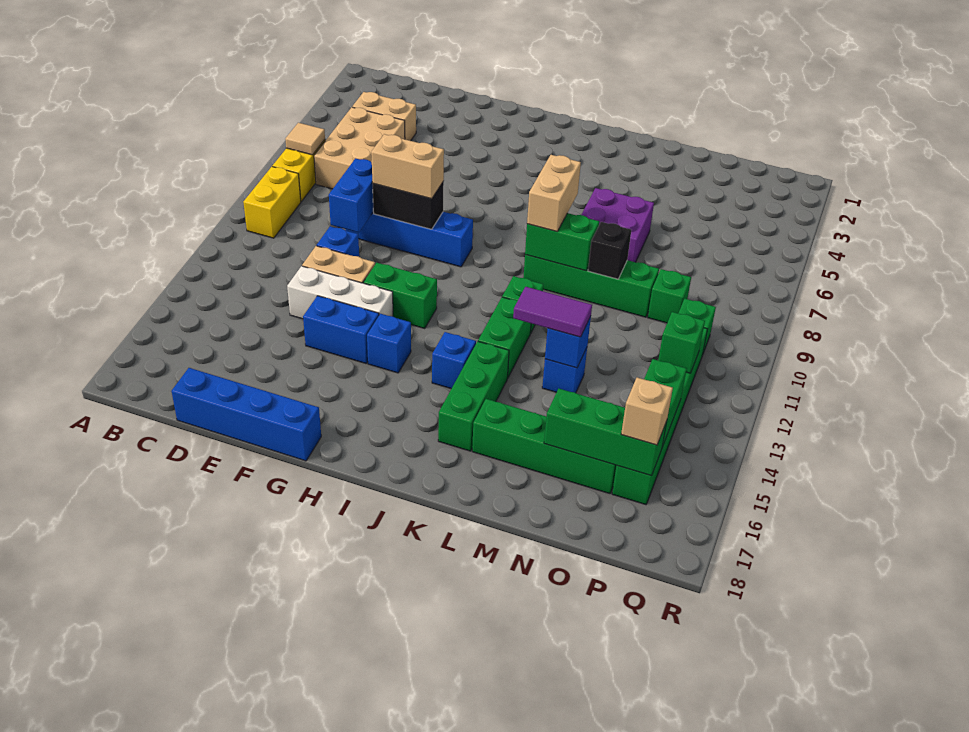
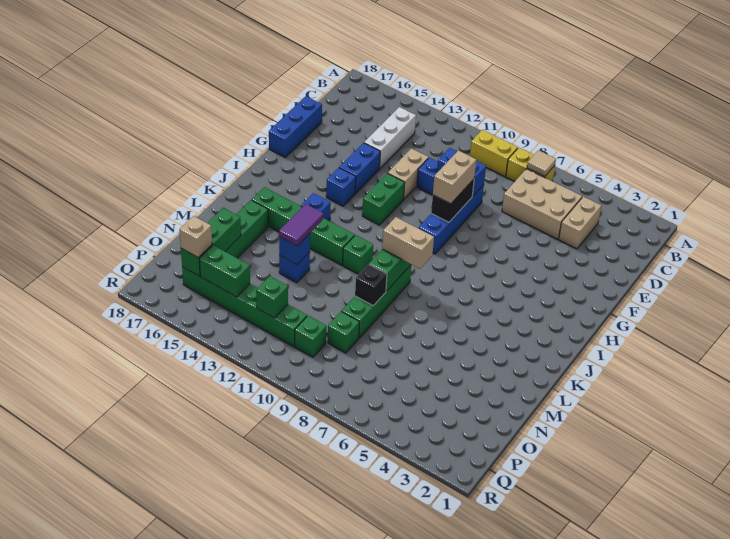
blue 1x4 brick [172,368,321,461] -> blue 1x3 brick [269,96,322,157]
white 1x3 brick [287,266,393,319] -> white 1x3 brick moved to [364,107,416,168]
purple 2x2 brick [582,188,654,262] -> none

